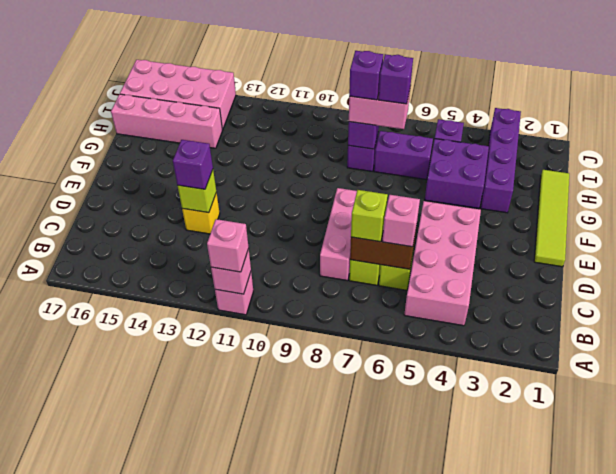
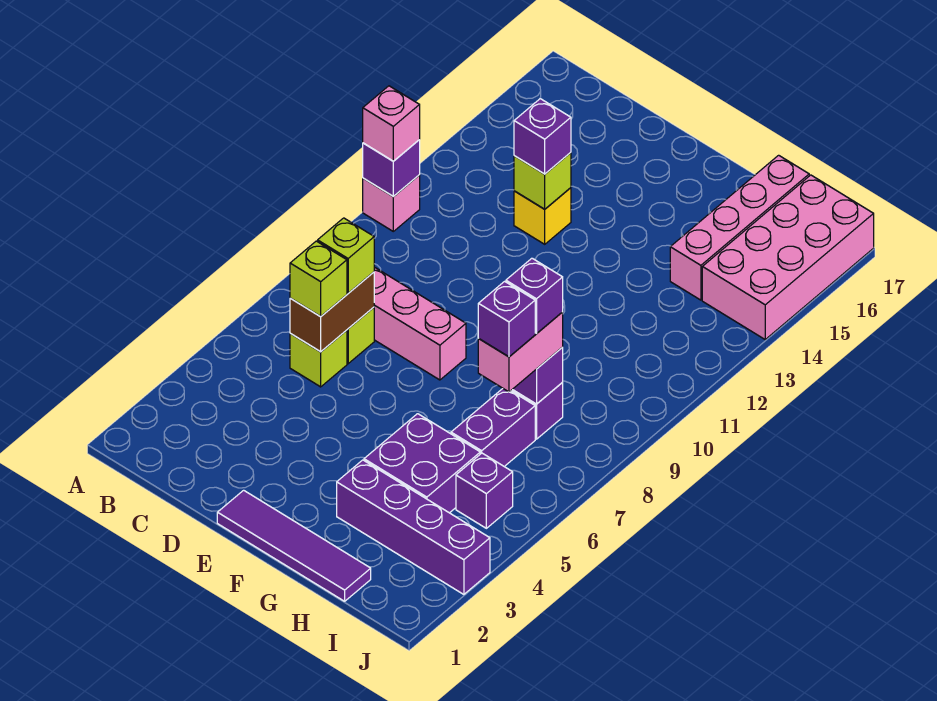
pink 1x1 brick [211,249,251,294] -> purple 1x1 brick [363,140,420,197]
pink 2x4 brick [404,201,481,326] -> none
pink 1x1 brick [382,195,420,247] -> lime 1x1 brick [290,241,347,317]
lime 1x4 tile [534,170,569,267] -> purple 1x4 tile [217,490,371,601]

